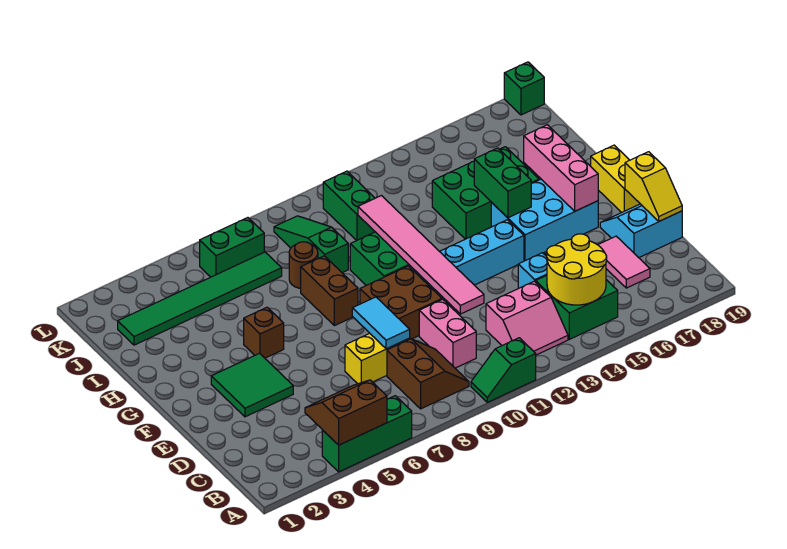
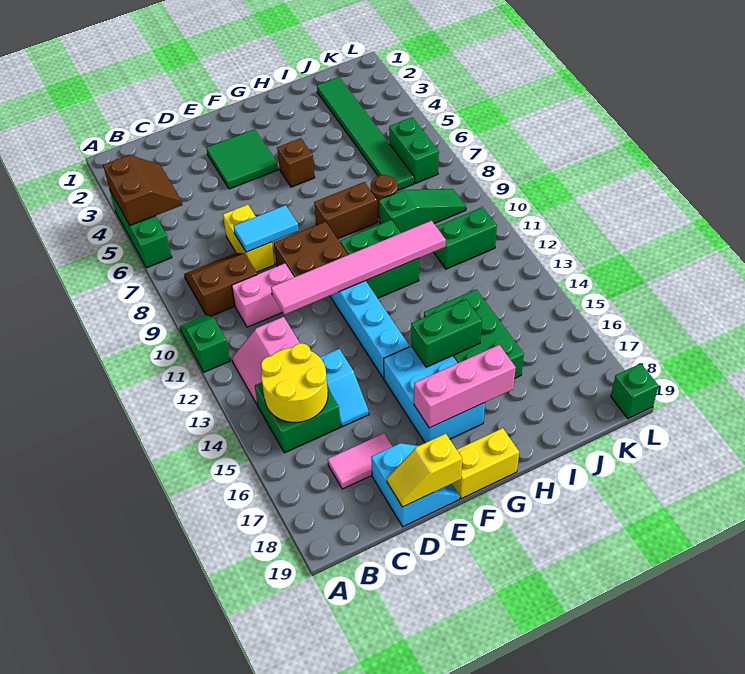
brown 2x2 slope [387,339,469,409] -> brown 2x2 slope turned to [184,253,257,317]

